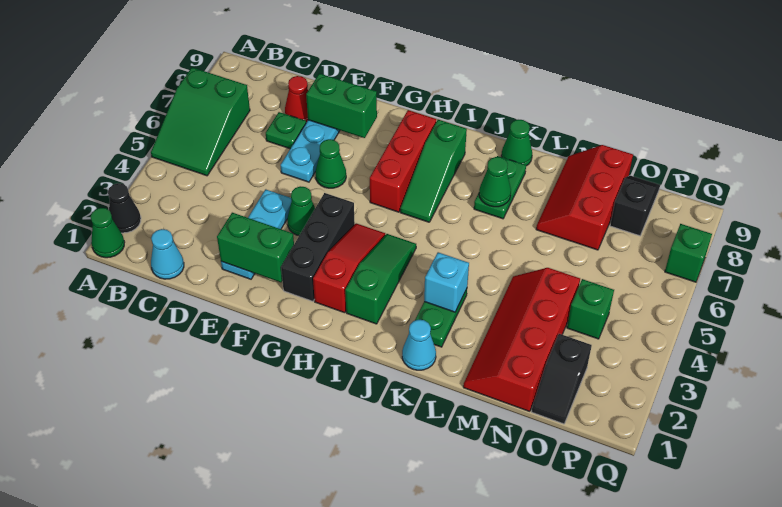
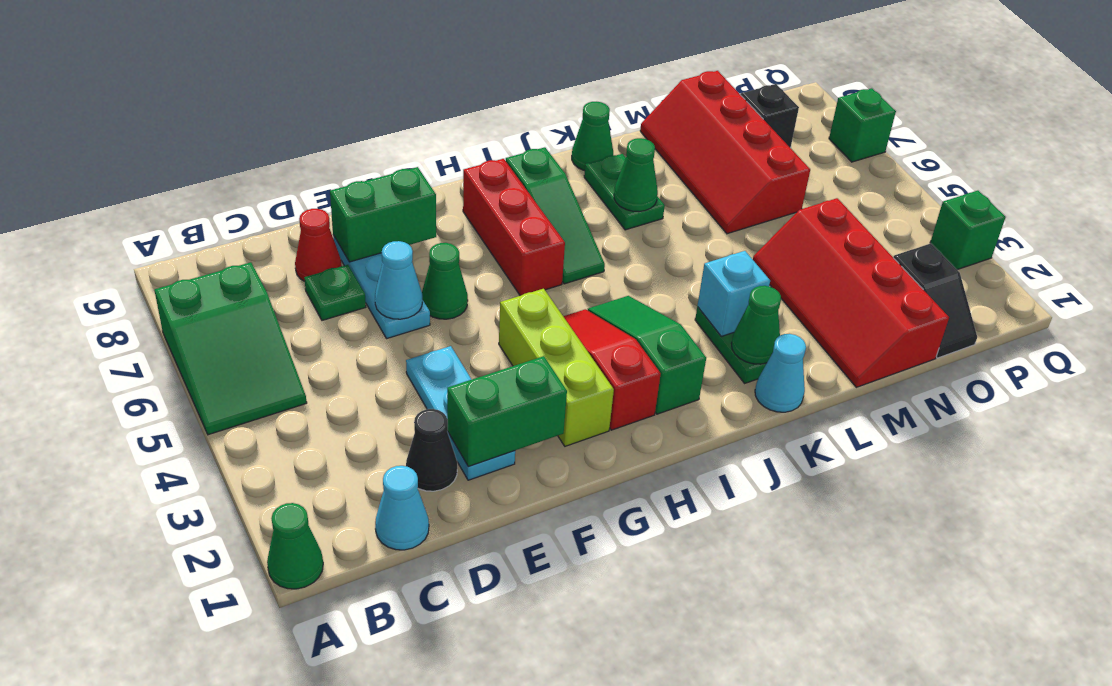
black 1x1 cone [108,183,141,233] -> black 1x1 cone moved to [406,409,457,491]
none -> cyan 1x1 cone [375,241,422,319]
green 1x1 cone [287,186,315,236] -> green 1x1 cone moved to [731,286,781,364]
black 1x3 brick [281,193,355,301] -> lime 1x3 brick [499,289,614,446]
red 2x3 slope [536,145,633,250] -> red 2x4 slope [640,71,810,234]
green 1x1 brick [567,279,614,339] -> green 1x1 brick moved to [930,191,1006,270]

